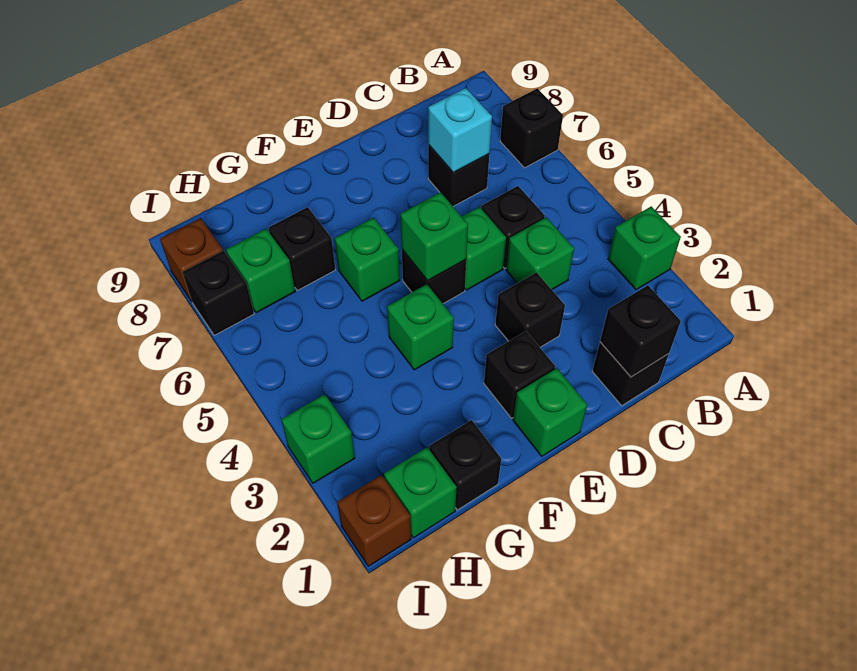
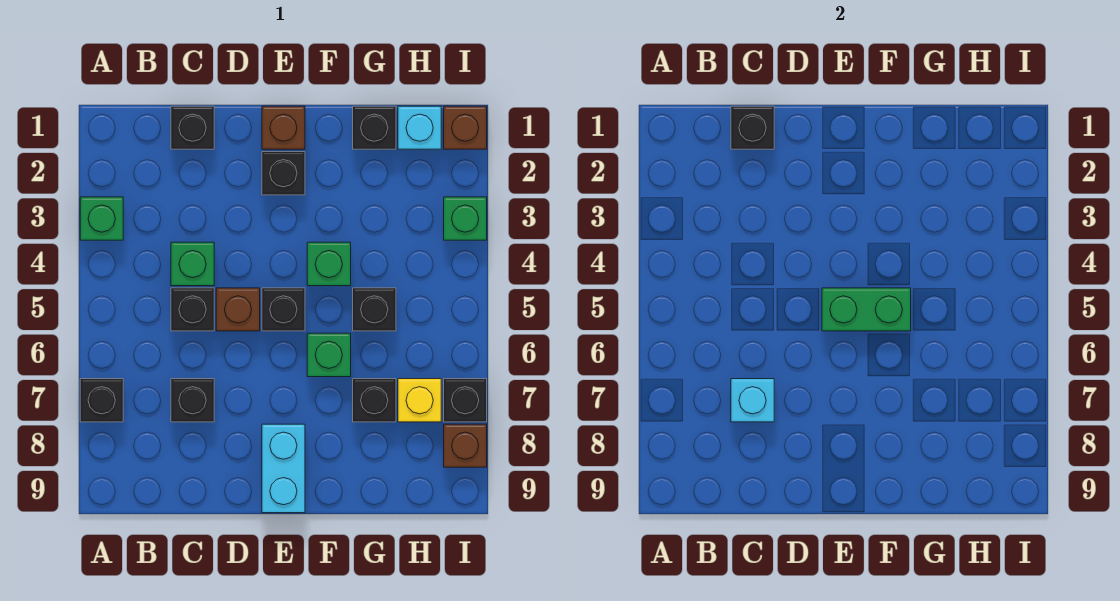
black 1x1 brick [495,272,565,347] -> black 1x1 brick moved to [353,288,396,331]
green 1x1 brick [462,207,506,290] -> brown 1x1 brick [216,288,260,331]
green 1x1 brick [513,368,587,456] -> brown 1x1 brick [262,106,305,149]
green 1x1 brick [401,192,468,281] -> green 1x2 brick [822,288,911,331]
none -> cyan 1x2 brick [262,424,305,513]
green 1x1 brick [384,447,457,538] -> cyan 1x1 brick [398,106,441,149]
green 1x1 brick [226,229,295,313] -> yellow 1x1 brick [398,379,441,422]

